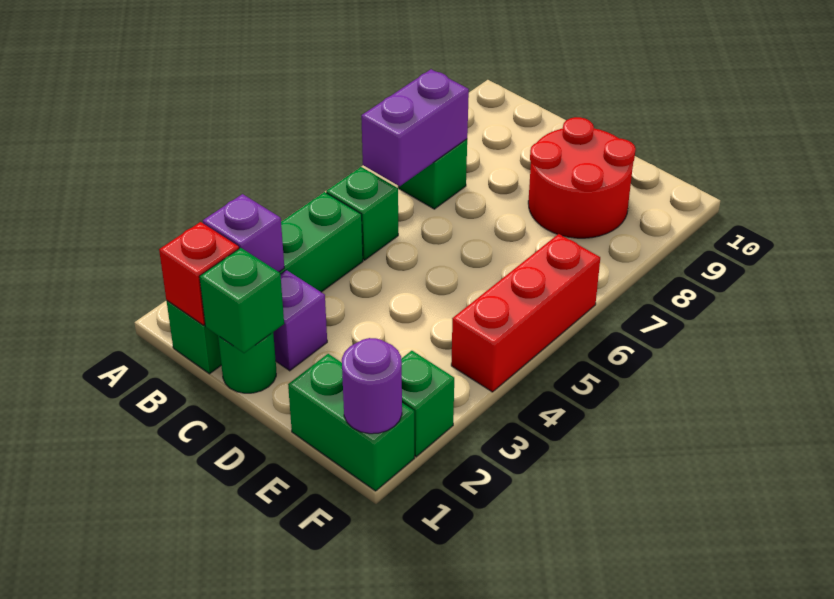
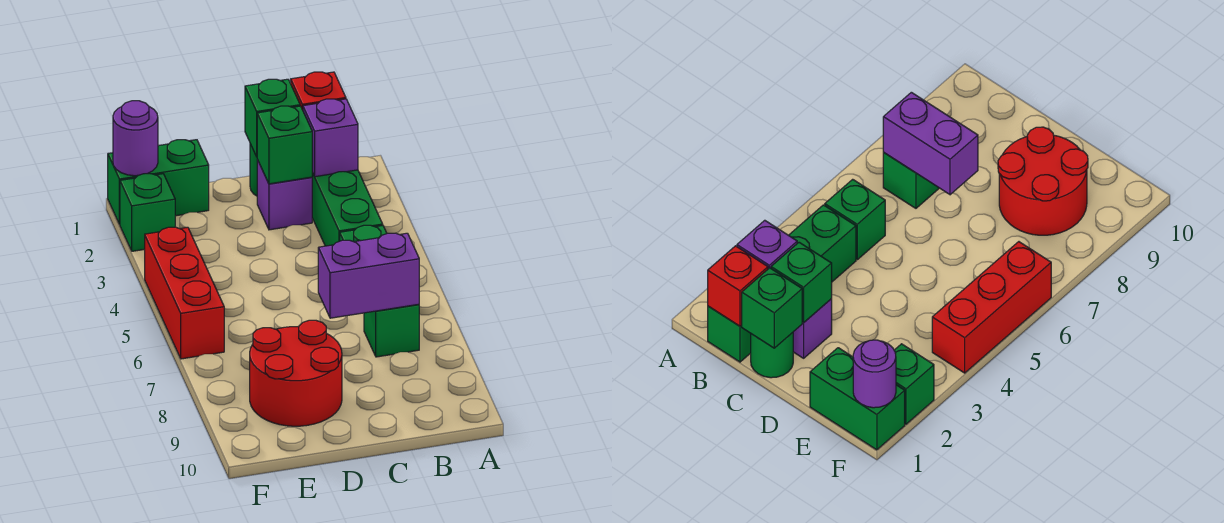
purple 1x2 brick [361,69,469,186] -> purple 1x2 brick turned to [318,233,419,318]
none -> green 1x1 brick [257,106,312,184]

